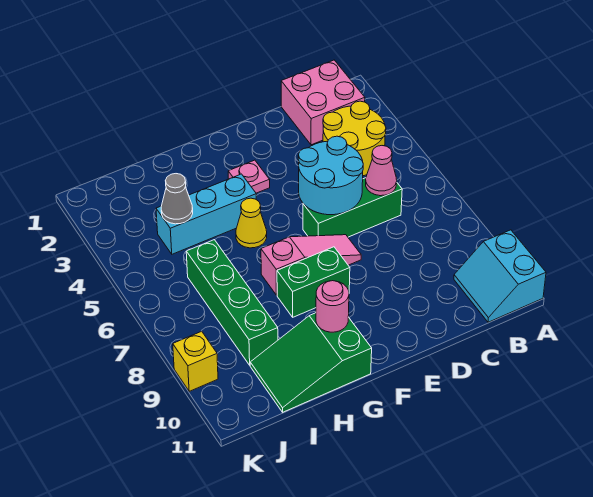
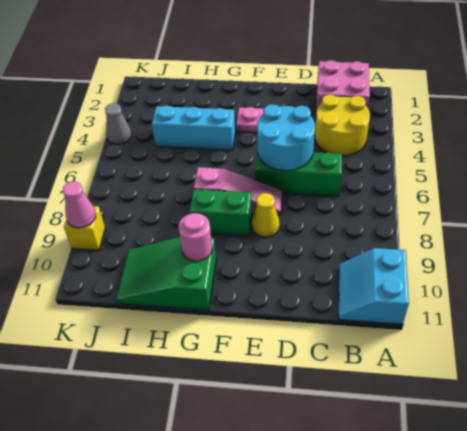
pink 1x1 cone [366,146,397,196] -> pink 1x1 cone moved to [63,181,96,228]
yellow 1x1 cone [236,198,267,248] -> yellow 1x1 cone moved to [252,193,280,237]
grey 1x1 cone [161,174,193,224] -> grey 1x1 cone moved to [105,103,131,144]
green 1x4 brick [186,240,278,365] -> none

